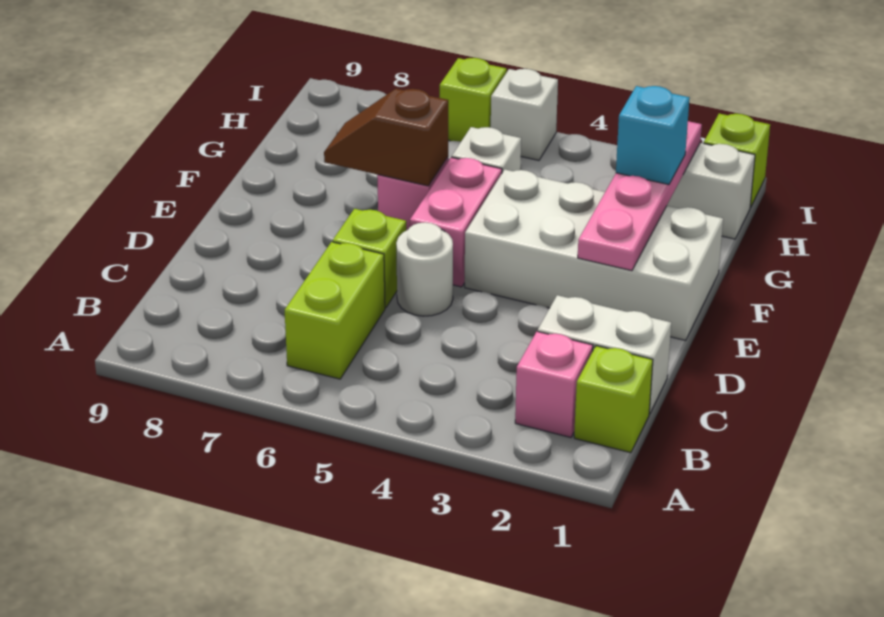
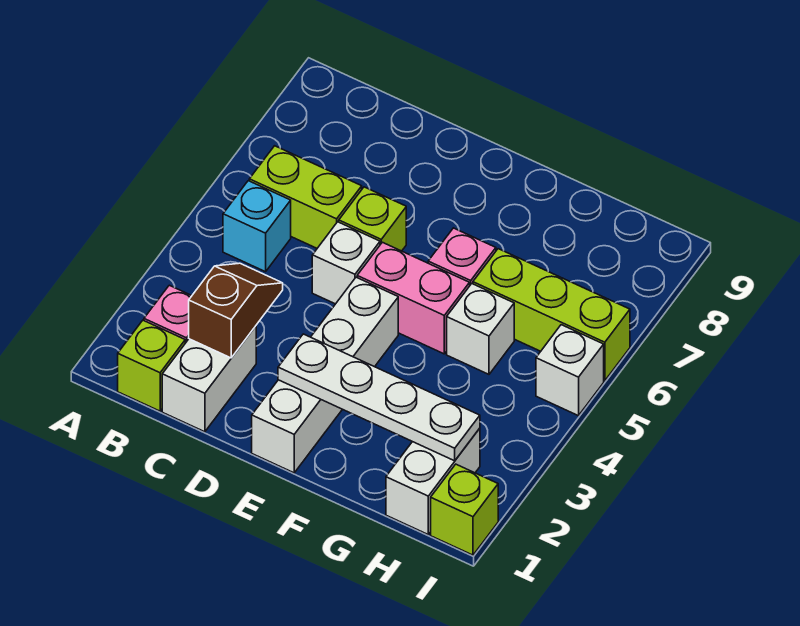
white 1x1 round brick [396,222,453,316] -> white 1x1 brick [312,222,380,304]
white 2x4 brick [465,170,723,340] -> white 1x4 brick [252,277,398,473]
pink 1x4 plate [578,121,702,271] -> white 1x4 plate [278,334,480,461]
brown 1x2 slope [324,89,448,186] -> brown 1x2 slope moved to [189,263,283,358]
cyan 1x1 brick [616,86,690,185] -> cyan 1x1 brick moved to [223,181,291,272]
lime 1x1 brick [440,58,507,142] -> lime 1x3 brick [473,249,630,381]

